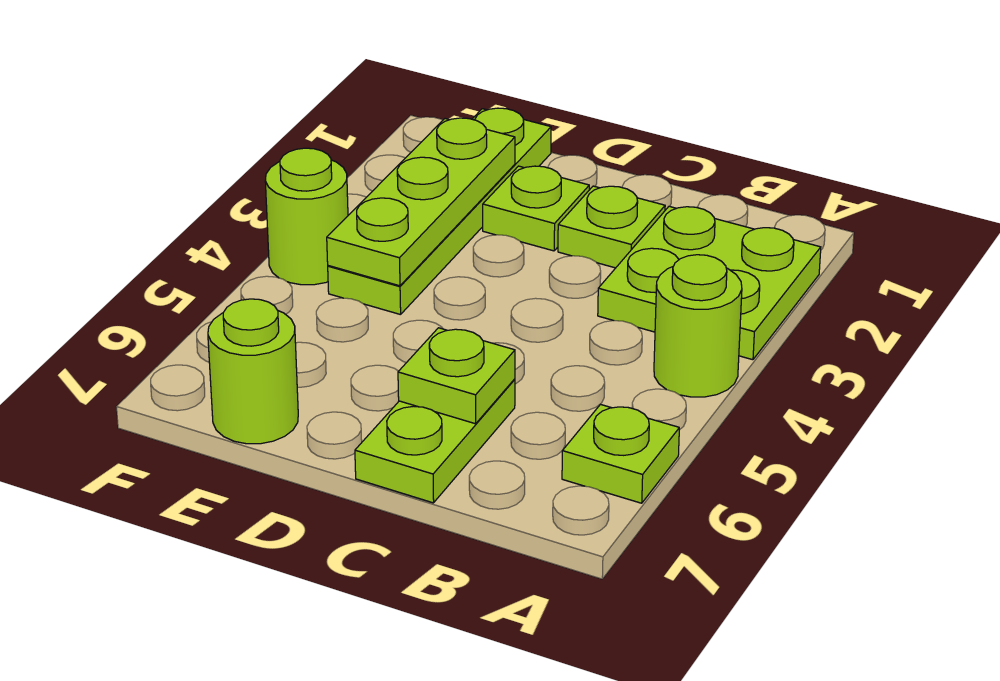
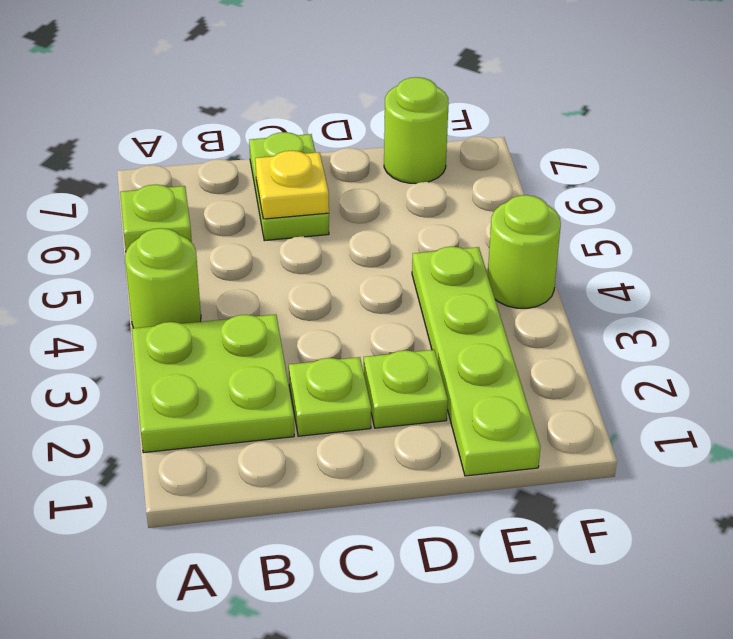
lime 1x1 plate [398,328,515,424] -> yellow 1x1 plate [255,150,329,219]
lime 1x3 plate [327,118,515,286] -> none

